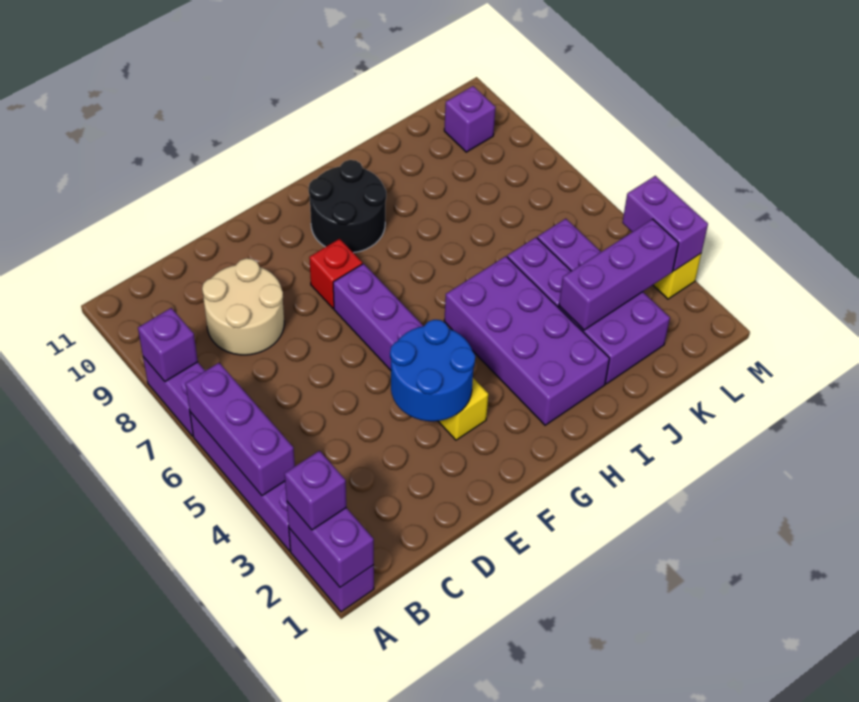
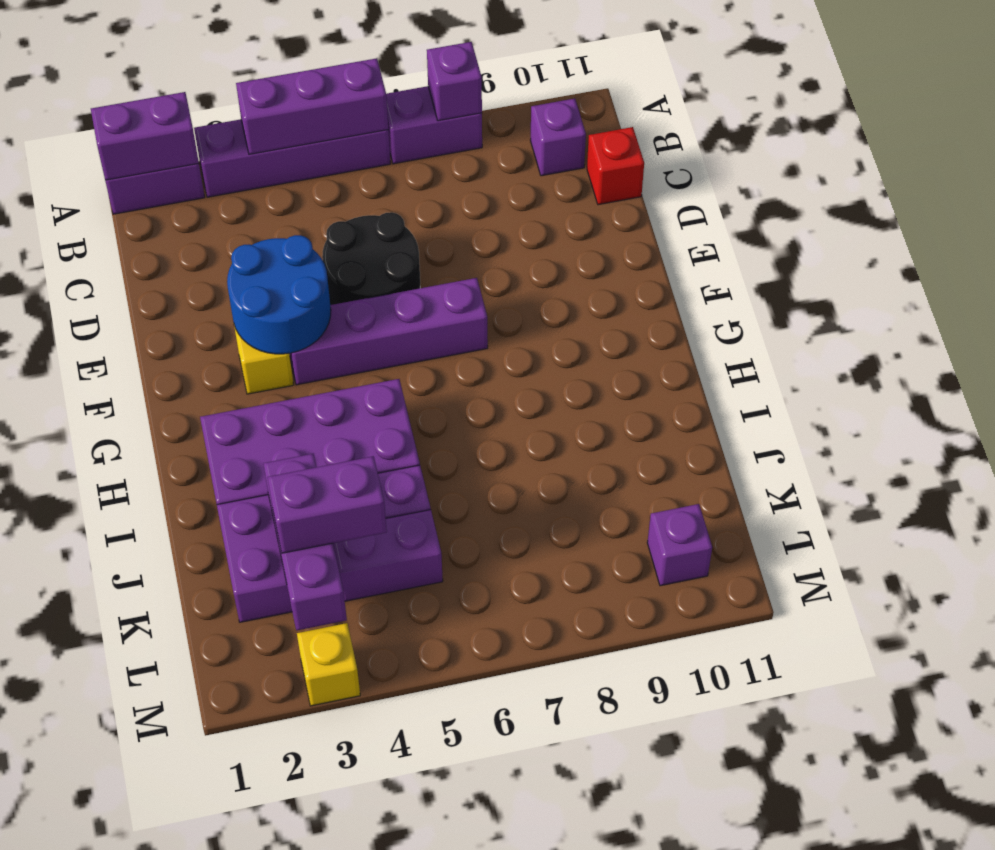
purple 1x1 brick [285,451,346,530] -> purple 1x1 brick moved to [530,99,586,176]
tan 2x2 round brick [202,258,284,355] -> none
red 1x1 brick [309,239,362,308] -> red 1x1 brick moved to [587,127,644,205]
black 2x2 round brick [309,160,386,253] -> black 2x2 round brick moved to [322,212,420,305]
purple 1x2 brick [622,176,708,271] -> purple 1x2 brick moved to [268,456,387,553]

